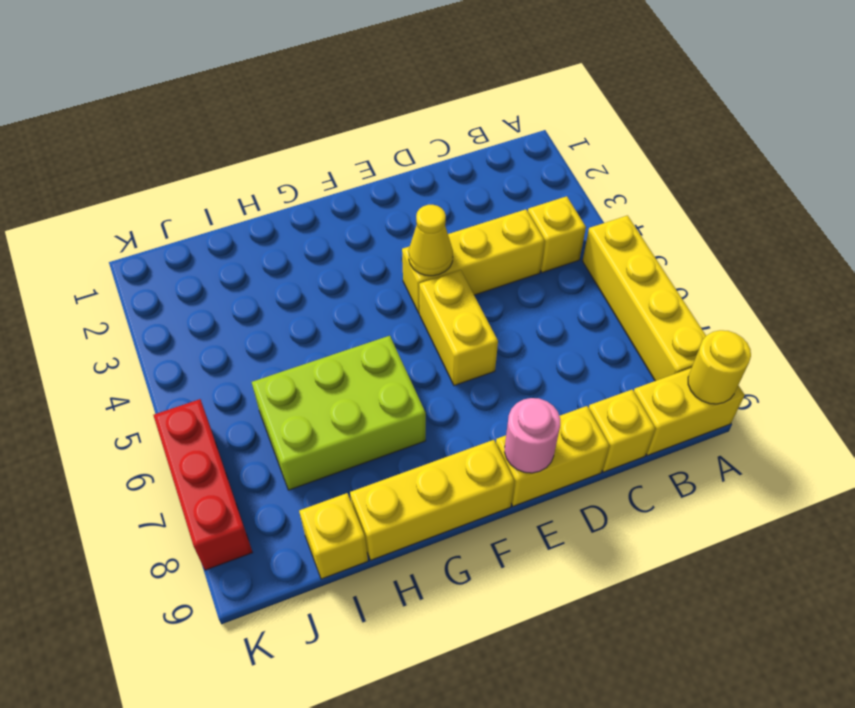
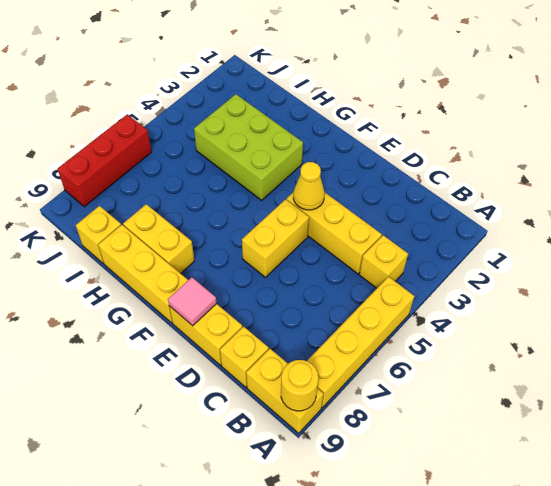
pink 1x1 round brick [505,398,560,473] -> pink 1x1 tile [168,277,217,326]
lime 2x3 brick [252,336,426,490] -> lime 2x3 brick moved to [194,94,303,200]
none -> yellow 1x2 brick [123,204,194,274]

